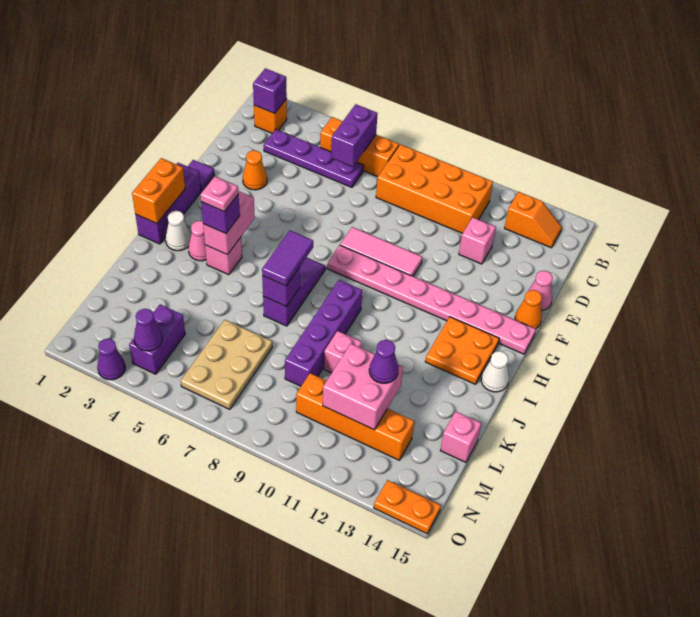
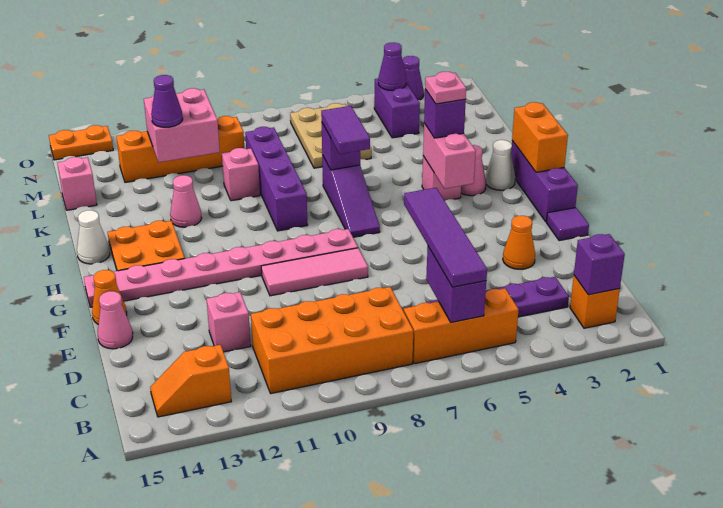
none -> purple 1x4 tile [404,188,487,287]
none -> pink 1x1 cone [170,175,202,227]

